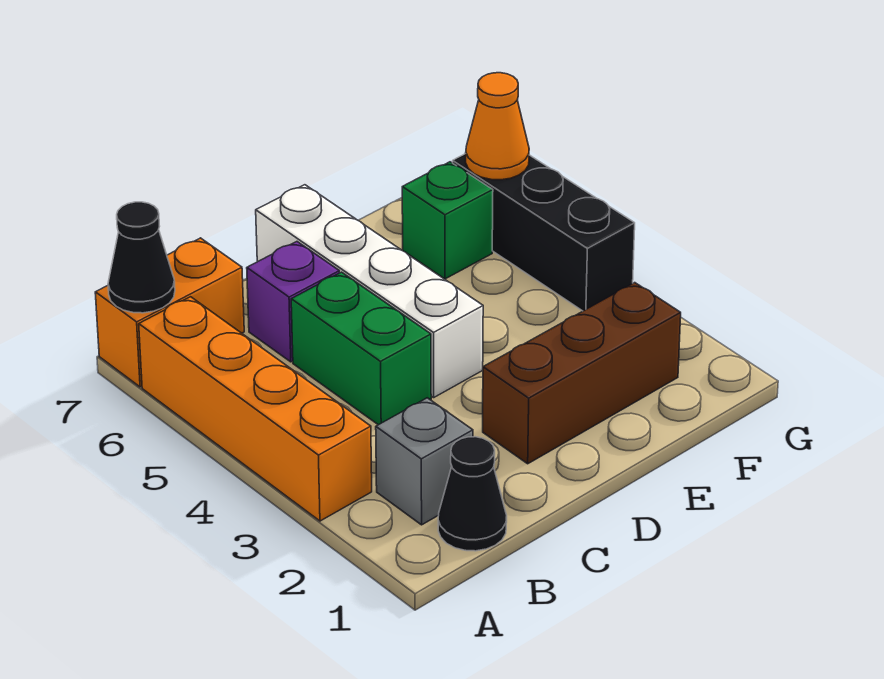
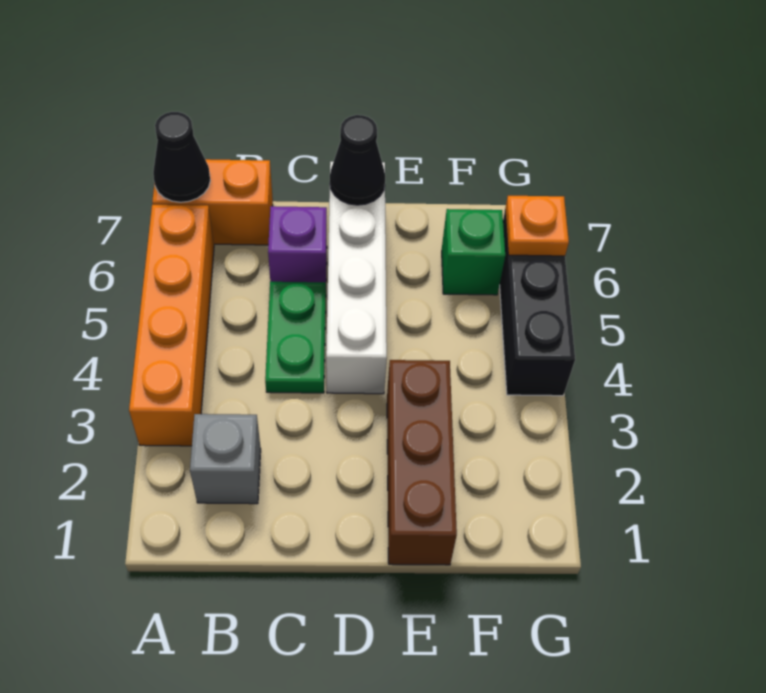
black 1x1 cone [438,437,507,551] -> black 1x1 cone moved to [330,115,385,205]
green 1x2 brick [291,272,431,425] -> green 1x2 plate [265,282,326,393]
brown 1x3 brick [483,283,681,464] -> brown 1x3 brick turned to [387,360,457,565]
orange 1x1 cone [466,73,529,180] -> orange 1x1 plate [505,196,569,256]

